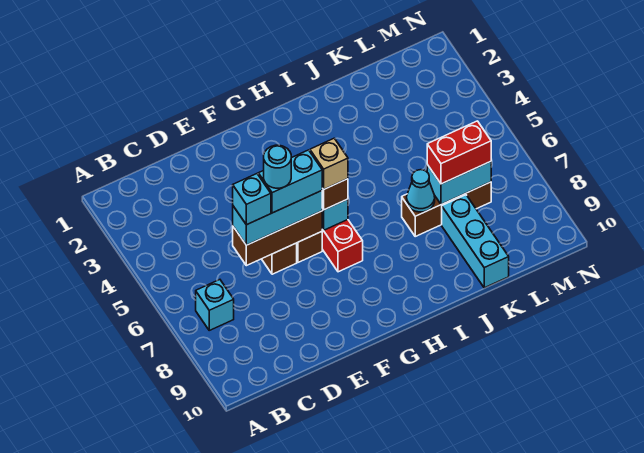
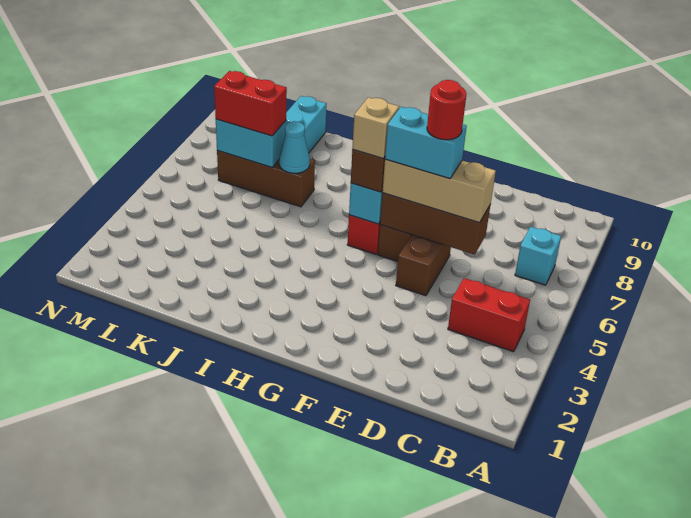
none -> red 1x2 brick [448,278,530,352]
cyan 1x3 brick [233,191,322,245] -> tan 1x3 brick [383,159,496,223]
cyan 1x1 brick [233,174,271,225] -> none
cyan 1x1 round brick [264,145,291,188] -> red 1x1 round brick [427,80,466,140]

